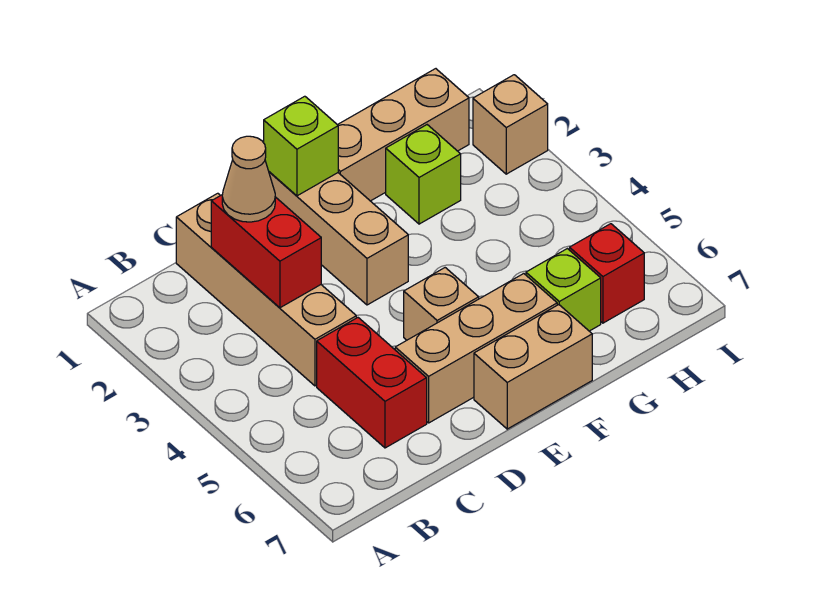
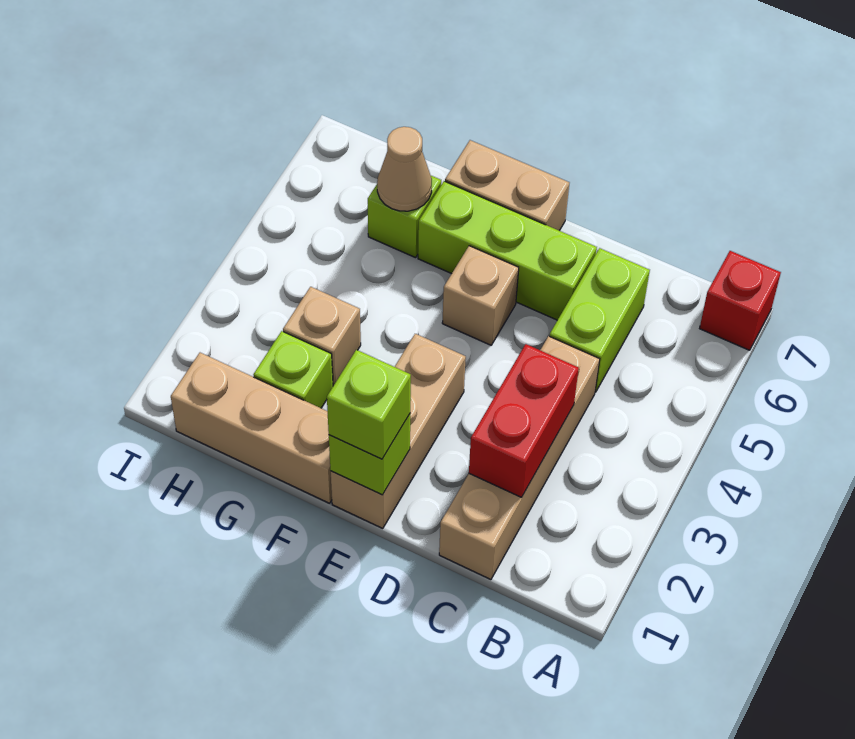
tan 1x1 cone [222,136,275,222] -> tan 1x1 cone moved to [377,127,432,211]
red 1x2 brick [317,318,427,448] -> lime 1x2 brick [550,248,650,392]
tan 1x3 brick [395,274,557,423] -> lime 1x3 brick [418,181,597,320]
none -> lime 1x1 brick [327,350,411,459]
red 1x1 brick [570,224,644,323] -> red 1x1 brick moved to [700,251,781,350]
tan 1x1 brick [473,75,548,174] -> tan 1x1 brick moved to [283,287,361,386]

